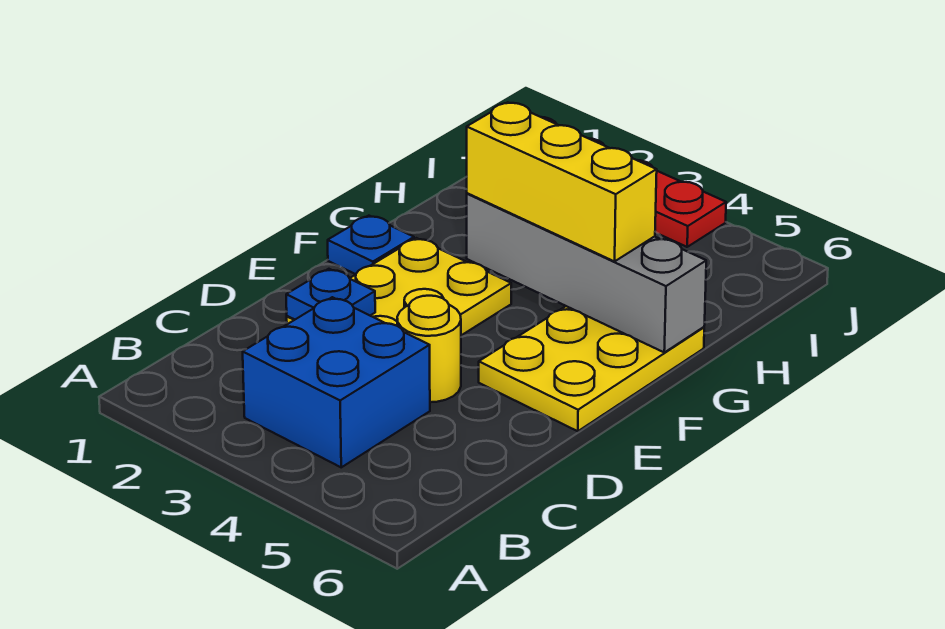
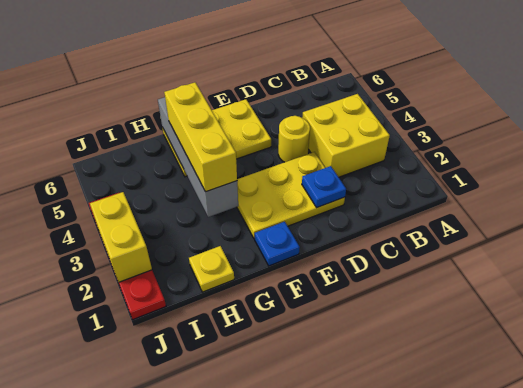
blue 2x2 brick [243,297,430,467] -> yellow 2x2 brick [302,94,390,177]
none -> yellow 1x1 plate [189,246,234,292]
none -> yellow 1x2 brick [90,192,152,282]

